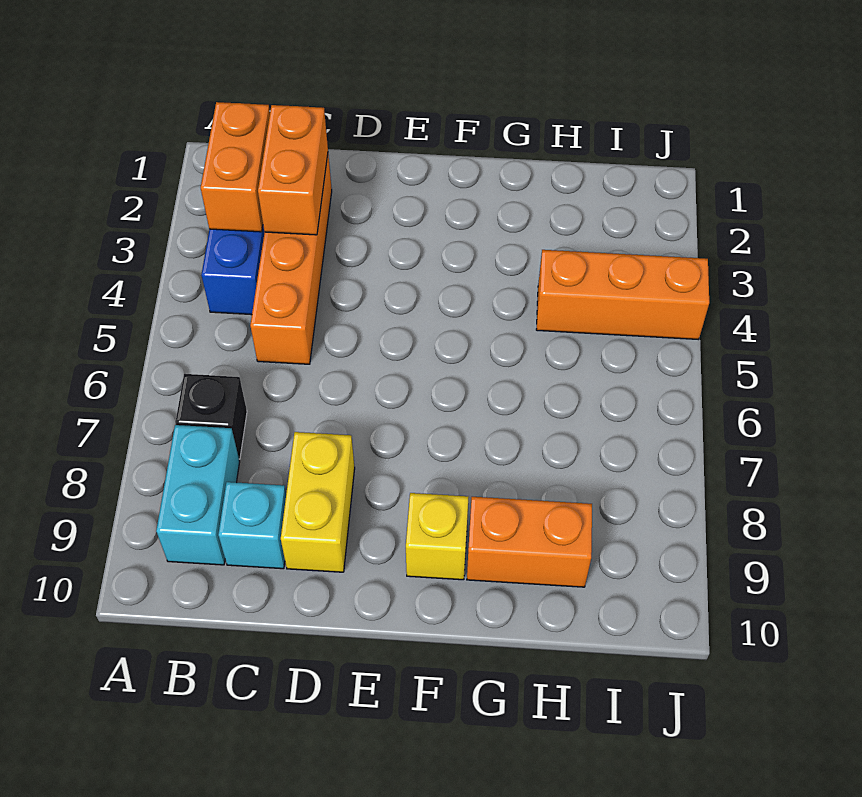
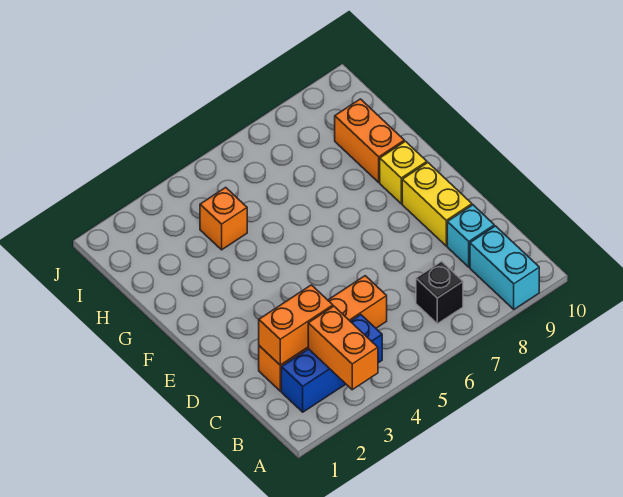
orange 1x2 brick [201,102,270,232] -> orange 1x2 brick turned to [308,306,378,390]
cyan 1x2 brick [156,425,240,565] -> cyan 1x2 brick turned to [470,226,539,309]
yellow 1x2 brick [281,432,355,572] -> yellow 1x2 brick turned to [402,163,472,246]
orange 1x3 brick [536,250,709,340] -> orange 1x1 brick [200,187,247,250]

